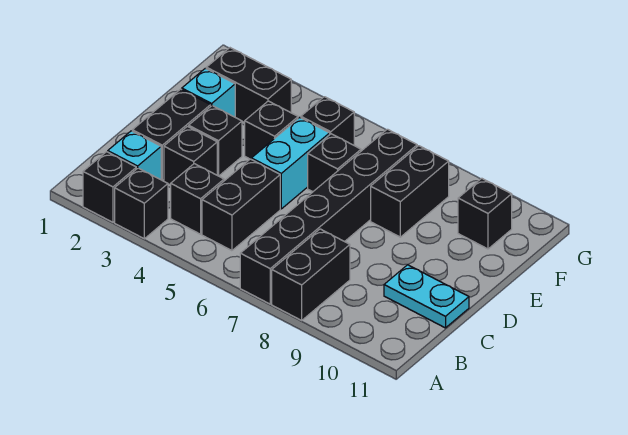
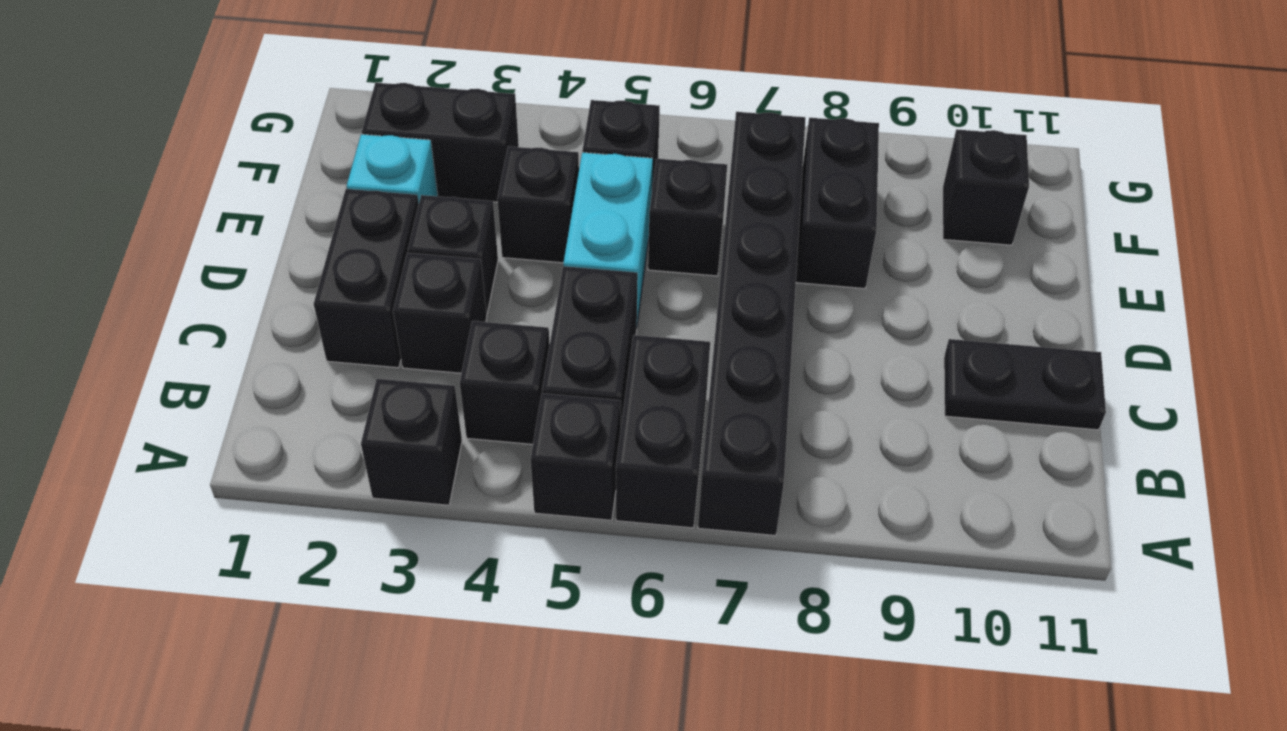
black 1x1 brick [83,152,136,222] -> black 1x1 brick moved to [531,393,621,520]
black 1x2 brick [272,229,350,320] -> black 1x2 brick moved to [616,335,710,528]
cyan 1x1 brick [108,131,161,180] -> none
cyan 1x2 plate [384,265,469,328] -> black 1x2 plate [944,339,1106,430]

